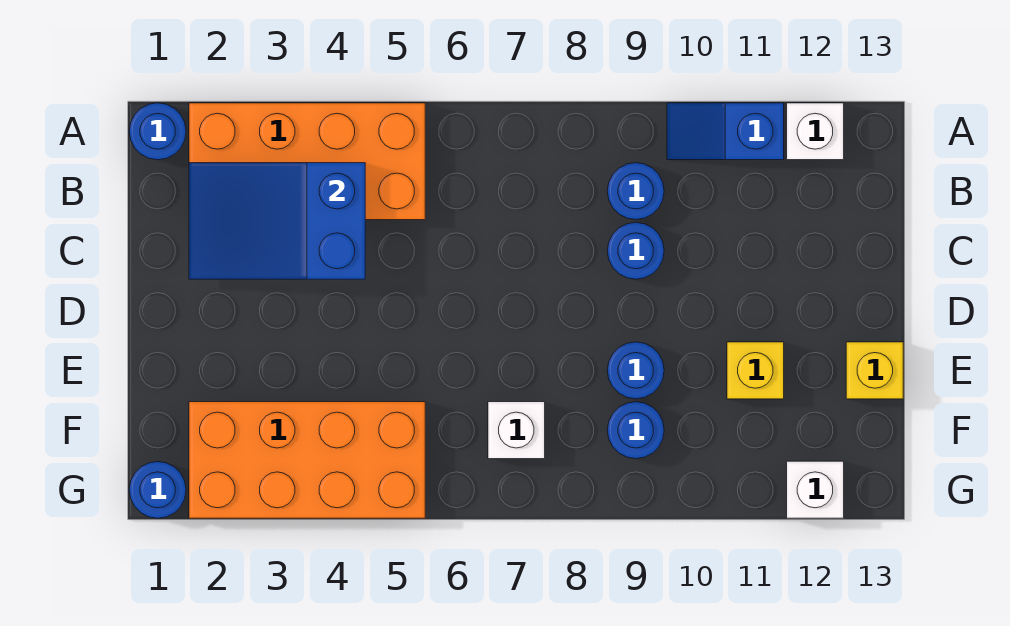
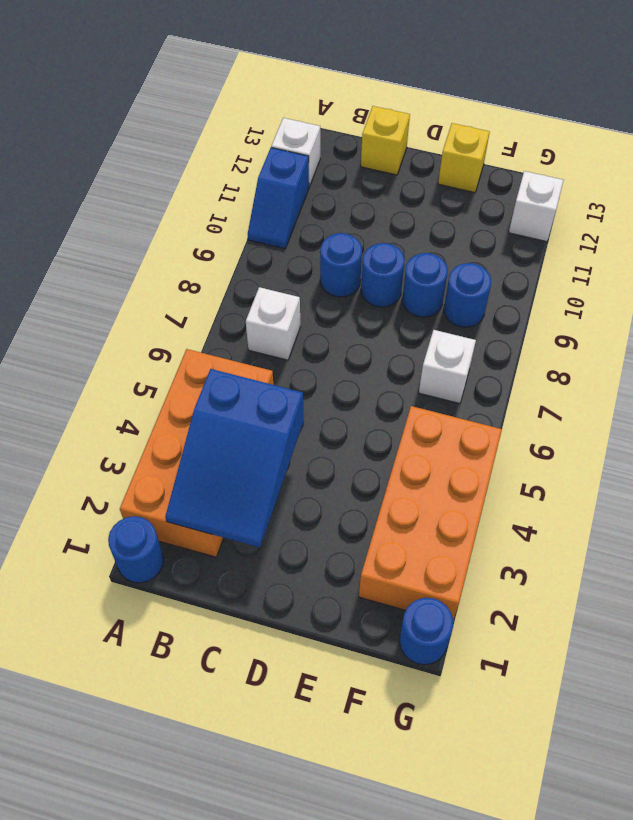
none -> white 1x1 brick [246,287,300,360]
blue 1x1 round brick [607,163,664,220] -> blue 1x1 round brick moved to [361,243,405,307]
yellow 1x1 brick [727,342,784,399] -> yellow 1x1 brick moved to [361,106,410,175]

